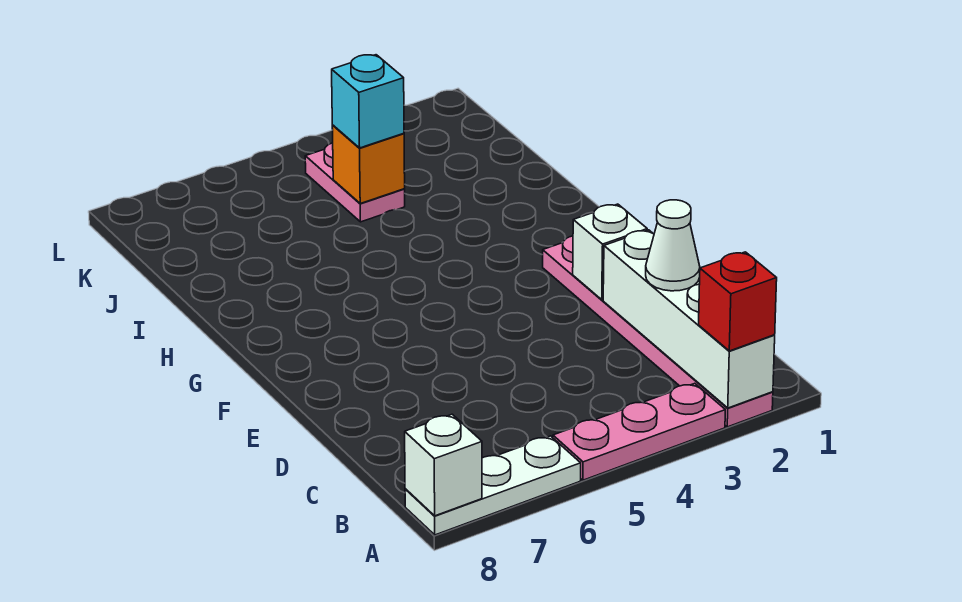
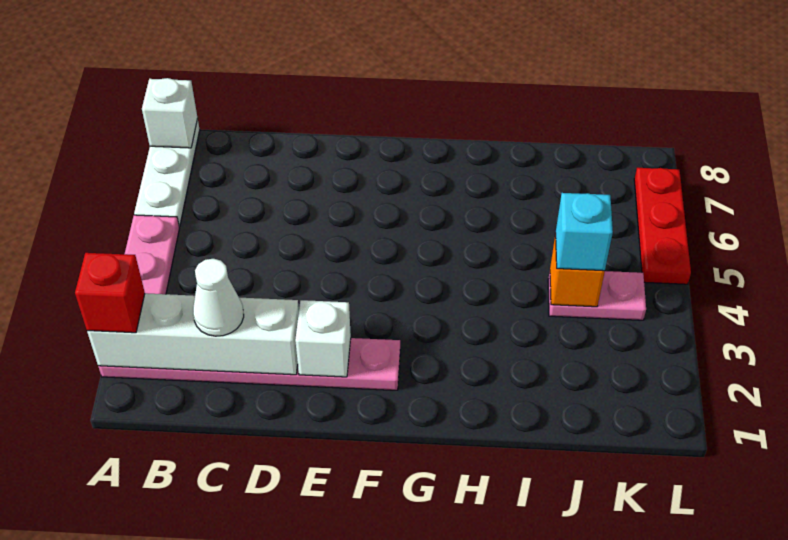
none -> red 1x3 plate [634,168,691,284]

